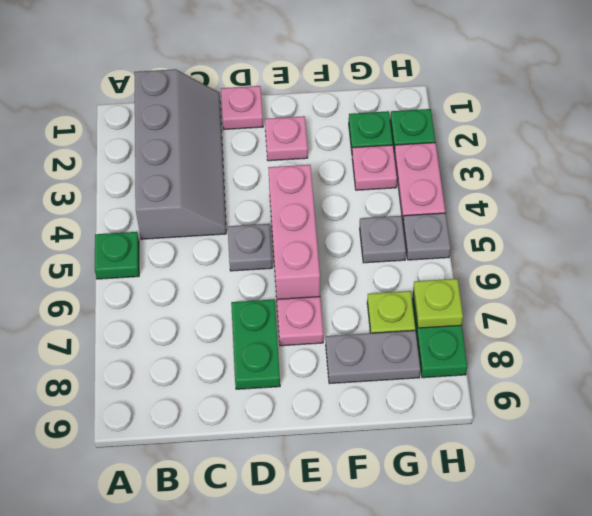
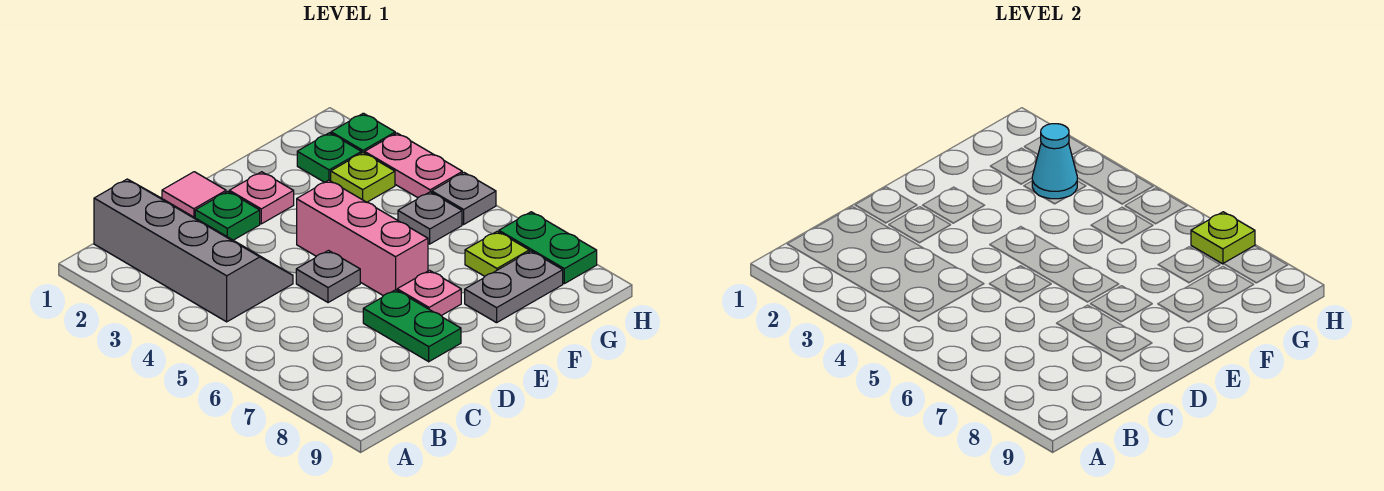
green 1x1 plate [95,232,139,279] -> green 1x1 plate moved to [195,191,260,240]
pink 1x1 plate [221,86,263,129] -> pink 1x1 tile [162,172,226,218]
pink 1x1 plate [352,145,397,190] -> lime 1x1 plate [331,153,395,202]
none -> cyan 1x1 cone [1032,124,1077,199]

